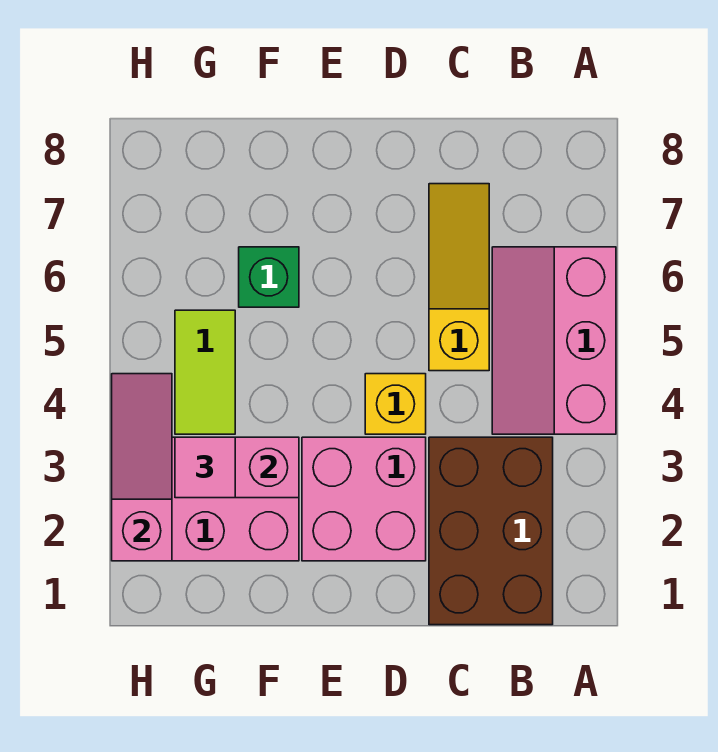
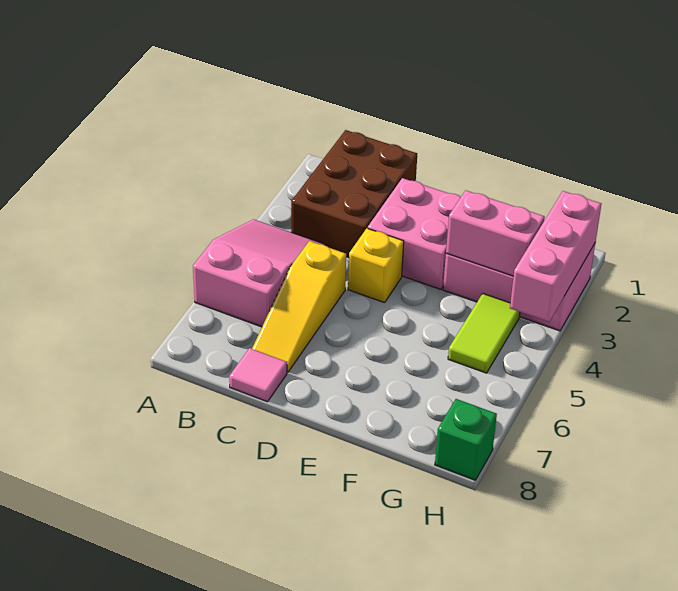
pink 2x3 slope [492,247,616,434] -> pink 2x3 slope turned to [193,219,326,327]
green 1x1 brick [239,247,299,307] -> green 1x1 brick moved to [435,399,497,480]
pink 1x1 tile [175,437,235,498] -> pink 1x1 tile moved to [229,348,287,402]
pink 1x3 slope [112,374,172,561] -> pink 1x3 brick [510,191,601,322]

